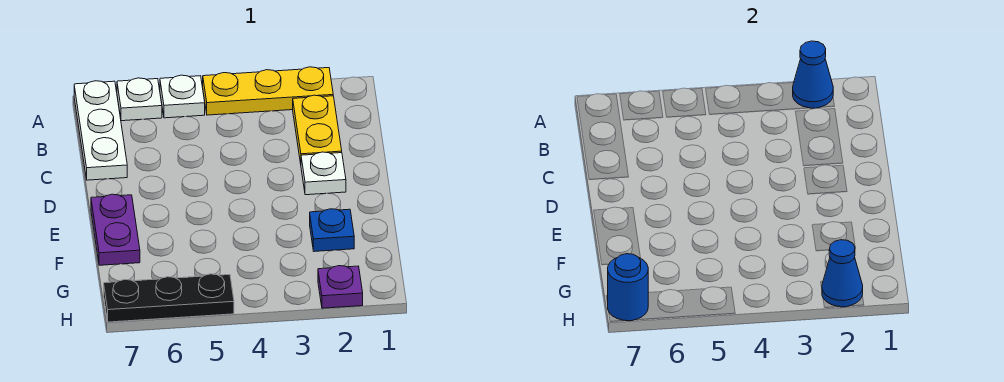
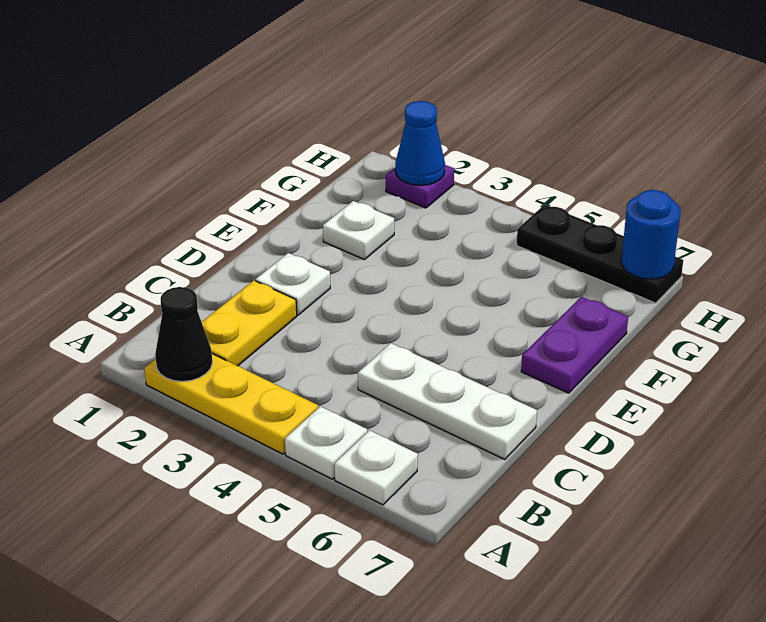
blue 1x1 cone [793,41,833,108] -> black 1x1 cone [155,287,212,381]
white 1x3 plate [74,81,127,180] -> white 1x3 plate turned to [358,343,537,459]
blue 1x1 plate [310,209,354,251] -> white 1x1 plate [323,201,394,260]

